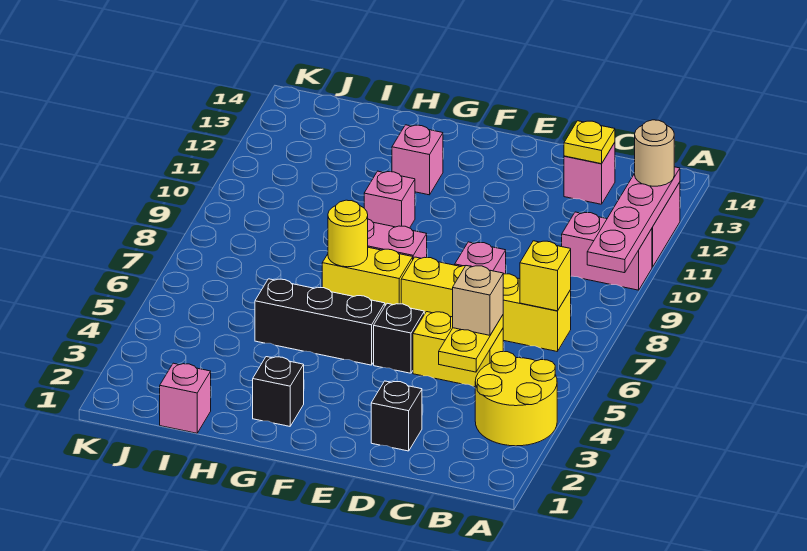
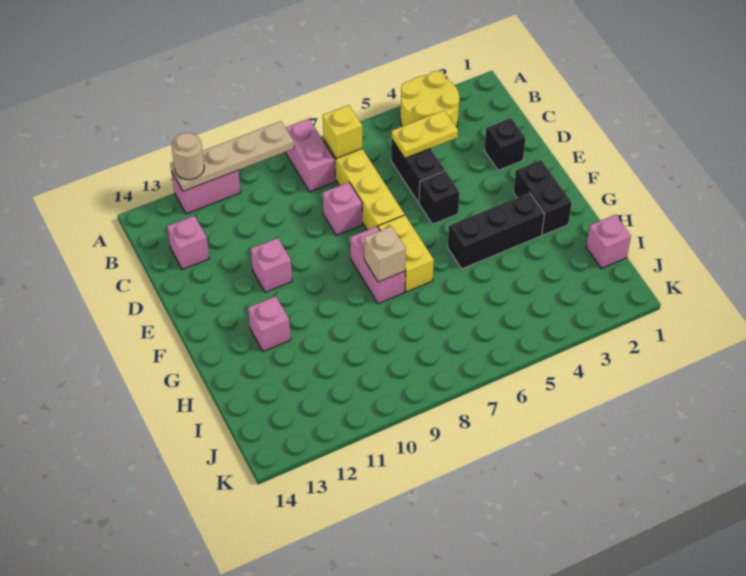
pink 1x4 plate [587,167,680,273] -> tan 1x4 plate [170,121,294,191]
pink 1x2 brick [562,212,652,290] -> pink 1x2 brick moved to [285,119,336,192]
yellow 1x2 brick [413,312,503,387] -> black 1x2 brick [391,140,445,202]
tan 1x1 brick [453,266,503,335] -> tan 1x1 brick moved to [364,226,406,282]
yellow 1x1 plate [564,121,615,164] -> none
black 1x3 brick [255,279,385,365] -> black 1x3 brick turned to [448,193,545,269]
black 1x1 brick [253,357,304,426] -> black 1x2 brick [514,160,572,235]
yellow 1x1 round brick [328,200,368,267] -> none
pink 1x1 brick [364,171,415,228] -> pink 1x1 brick moved to [251,238,292,292]

